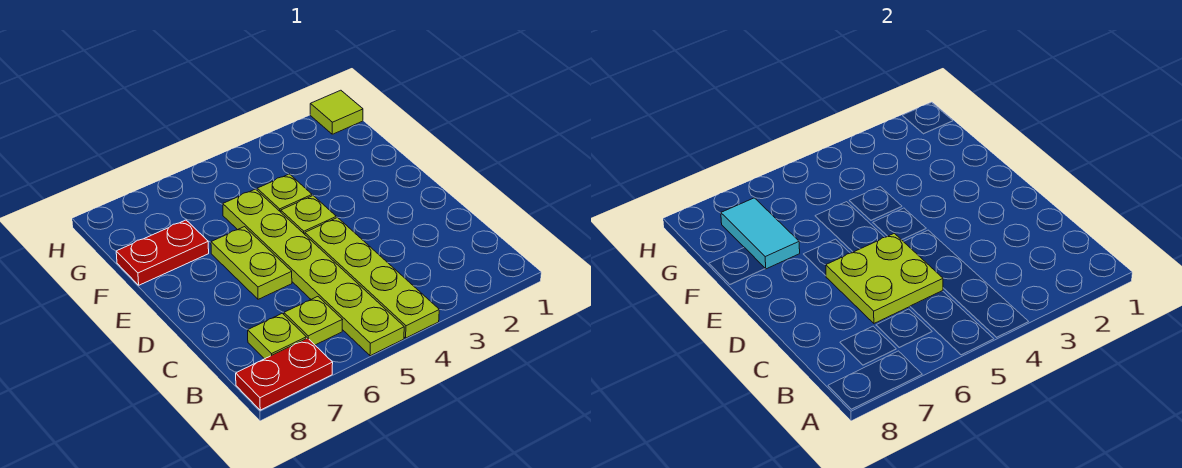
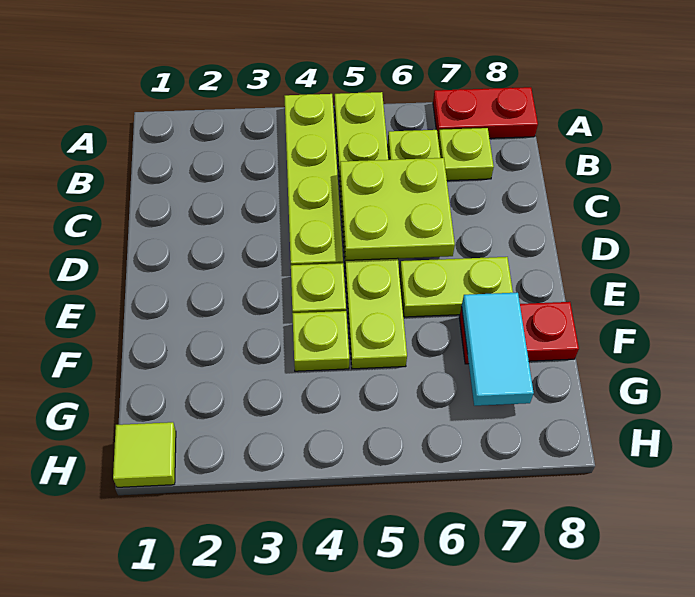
lime 1x2 plate [211,227,292,299] -> lime 1x2 plate turned to [400,257,513,317]

